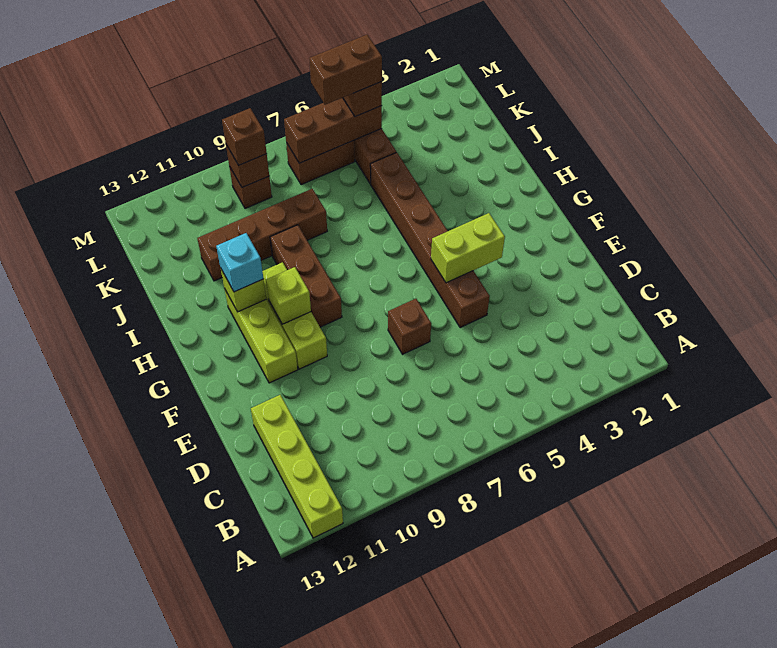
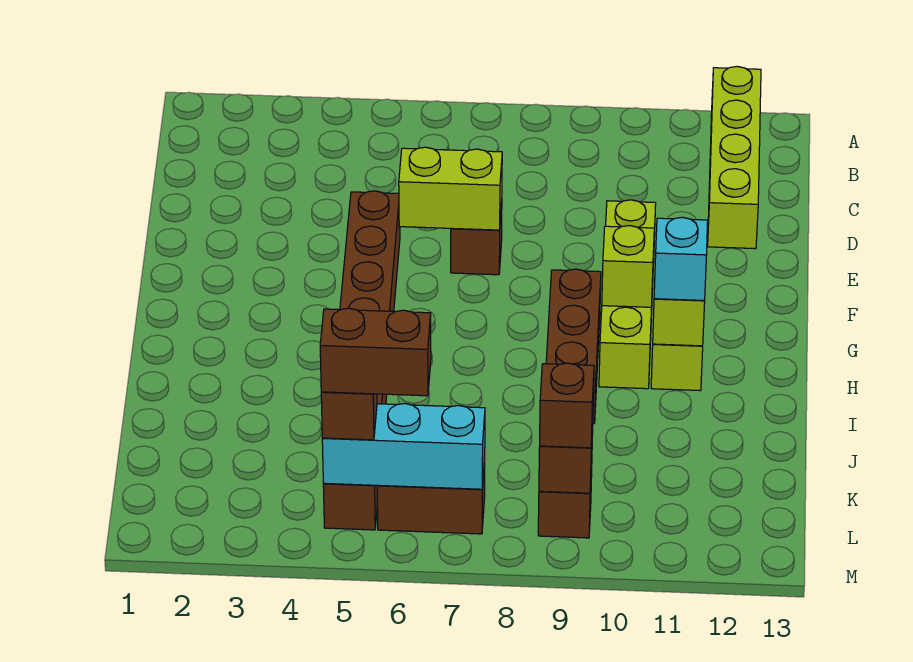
lime 1x2 brick [431,213,505,283] -> lime 1x2 brick moved to [399,147,502,230]
lime 1x3 brick [262,262,327,369] -> lime 1x4 brick [599,200,656,389]
brown 1x4 brick [197,189,327,281] -> none
brown 1x3 brick [284,98,382,163] -> cyan 1x3 brick [322,403,485,489]

